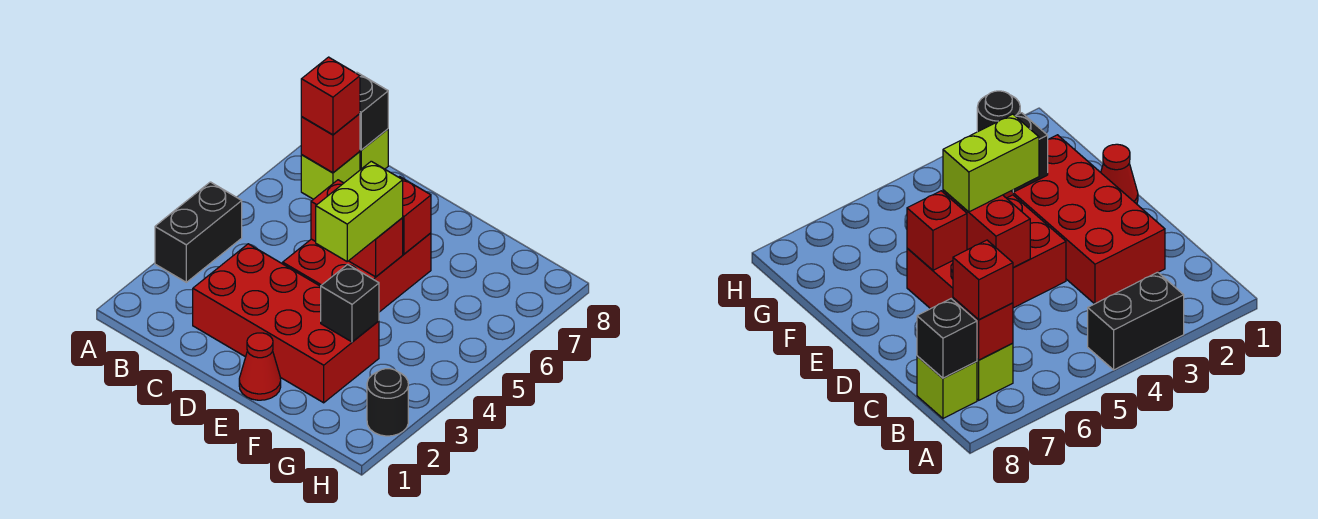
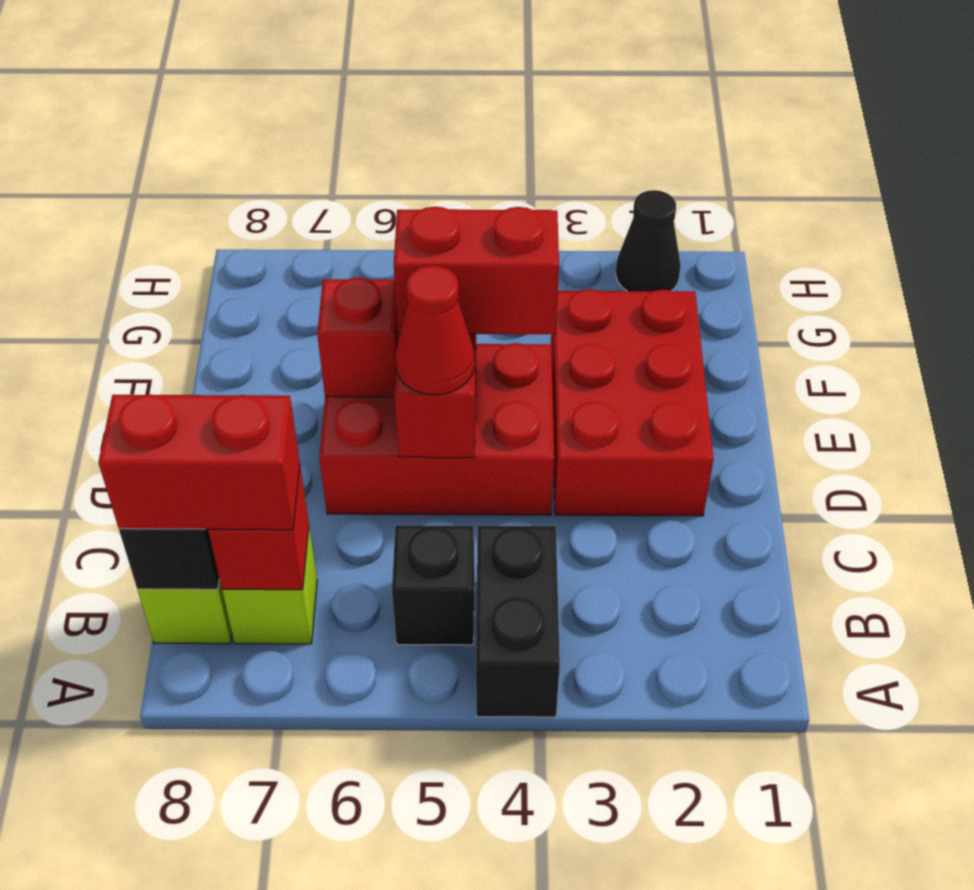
black 1x2 brick [155,182,242,282] -> black 1x2 brick turned to [476,526,560,717]
red 1x1 brick [301,57,360,135] -> red 1x2 brick [98,394,300,530]
red 2x4 brick [193,244,379,403] -> red 2x3 brick [551,289,713,516]
red 1x1 cone [239,333,281,400] -> red 1x1 cone moved to [395,265,474,395]
lime 1x2 brick [316,161,403,261] -> red 1x2 brick [394,207,559,334]
black 1x1 brick [321,264,379,342] -> black 1x1 brick moved to [392,525,474,645]
black 1x1 round brick [367,369,408,436] -> black 1x1 cone [616,190,681,291]

